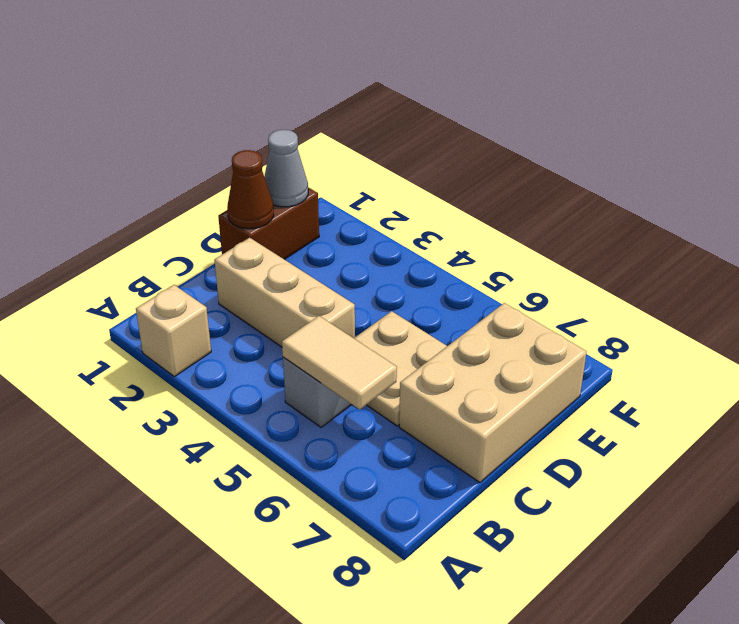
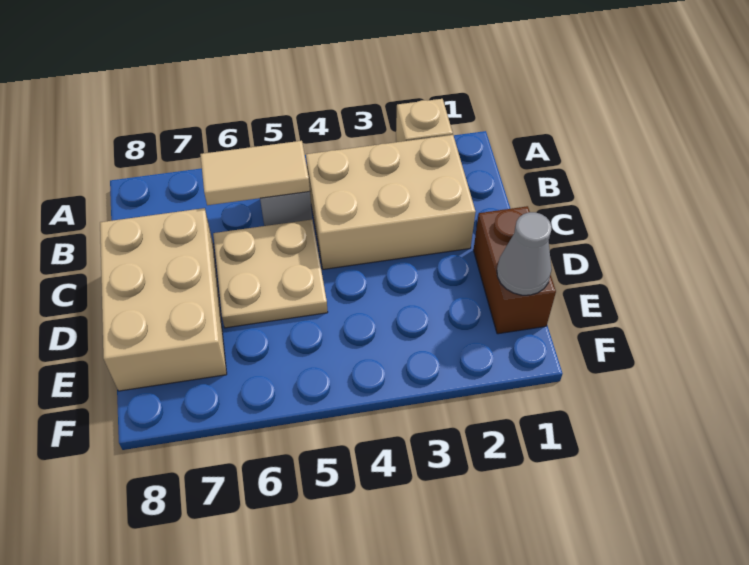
tan 1x3 brick [214,238,355,347] -> tan 2x3 brick [306,135,476,269]
brown 1x1 cone [227,150,274,229] -> none

